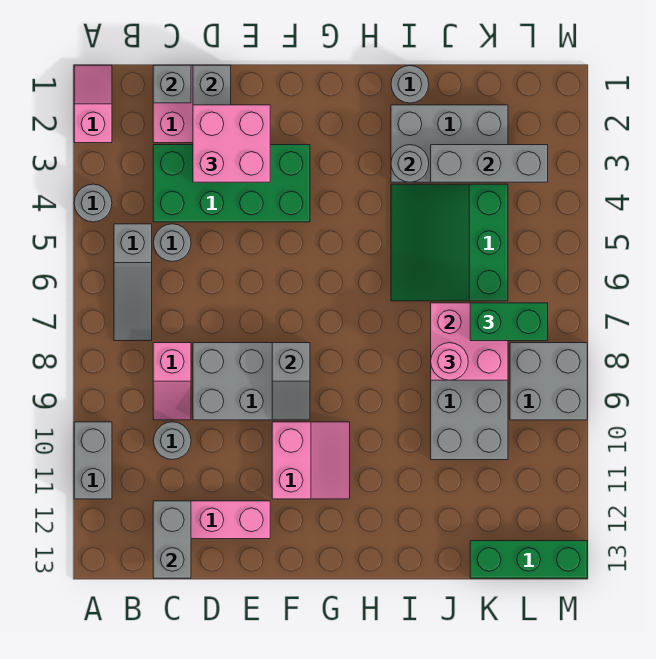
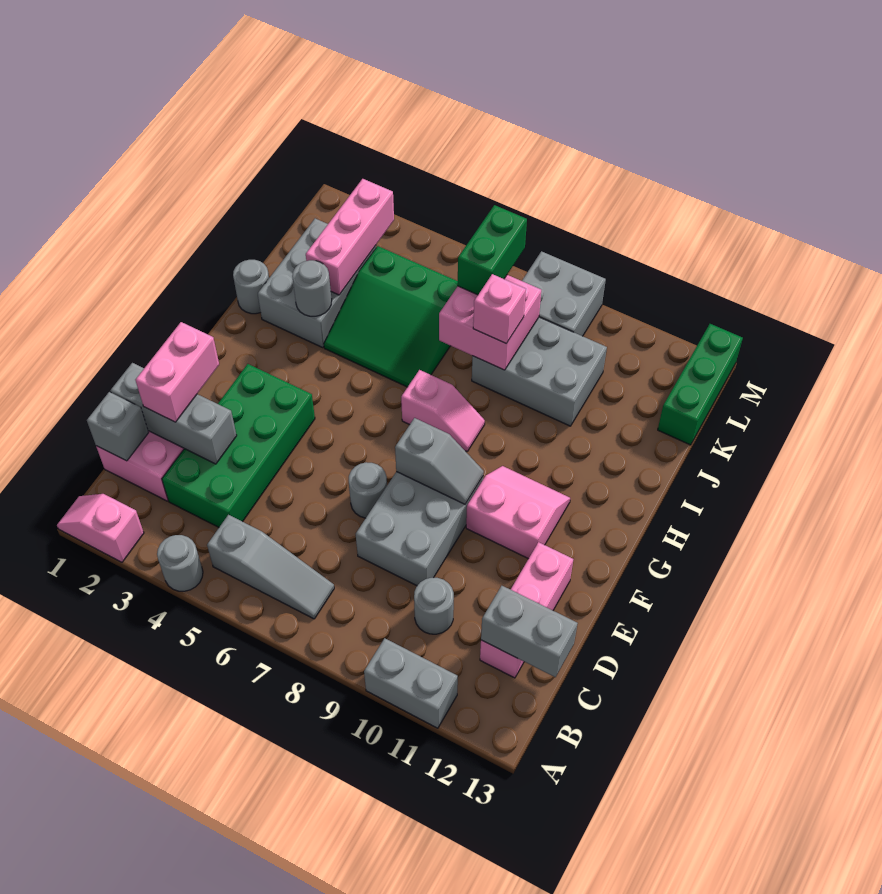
grey 1x1 round brick [153,224,191,262] -> grey 1x1 round brick moved to [349,462,387,518]
pink 1x2 slope [153,343,191,420] -> pink 1x2 slope moved to [401,370,485,451]
pink 2x2 brick [193,105,270,182] -> pink 1x2 brick [135,322,219,422]
grey 1x3 brick [431,145,548,182] -> pink 1x3 brick [306,179,394,295]
pink 1x1 round brick [431,343,468,380] -> pink 1x1 brick [473,274,526,343]

